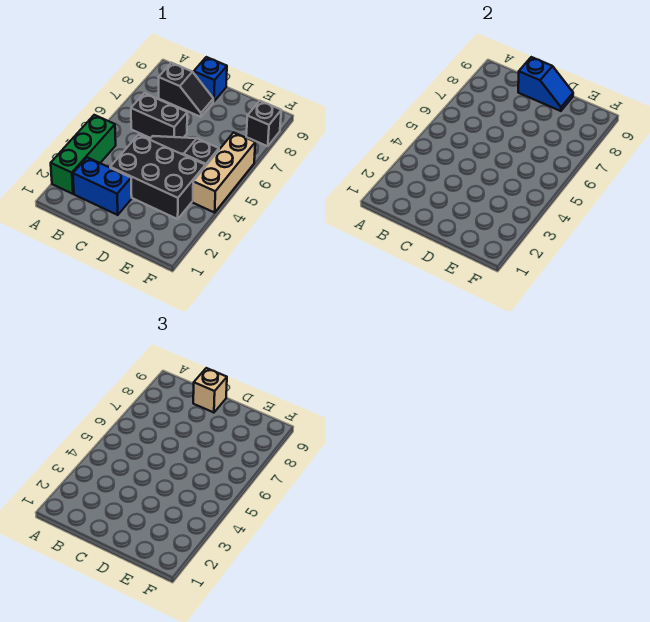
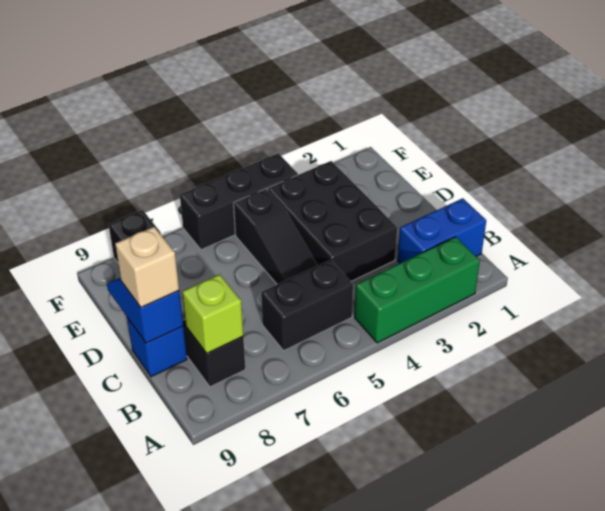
blue 1x2 brick [73,157,132,215] -> blue 1x2 brick turned to [398,198,486,263]
black 1x2 brick [131,93,187,138] -> black 1x2 brick turned to [261,260,353,351]
none -> lime 1x1 brick [182,274,243,353]
tan 1x3 brick [193,133,255,213] -> black 1x3 brick [180,153,298,250]

